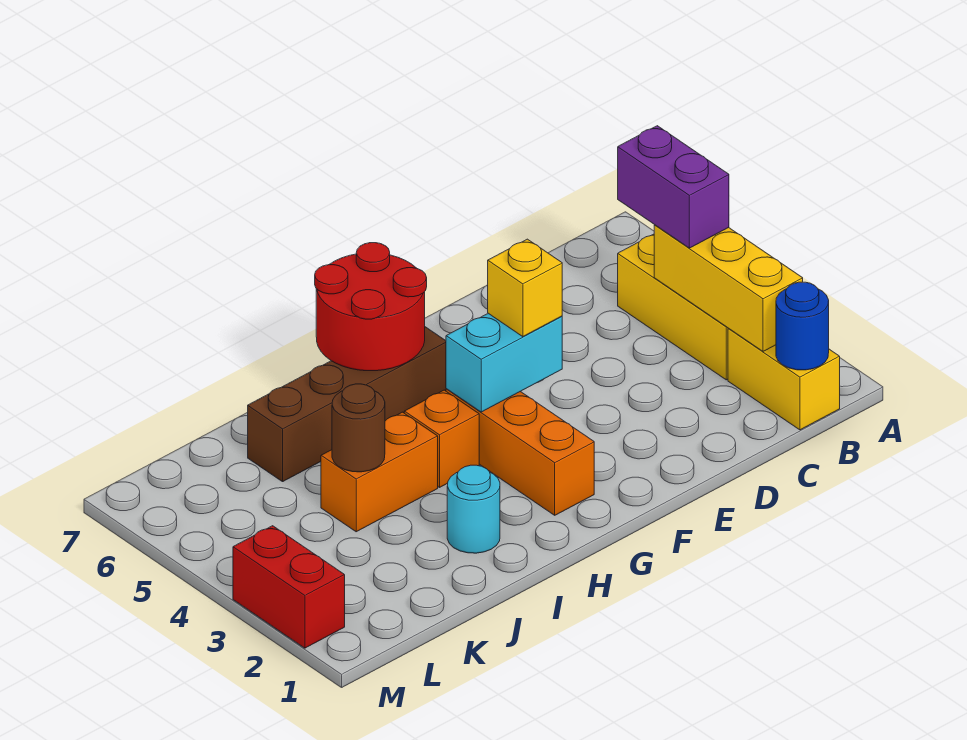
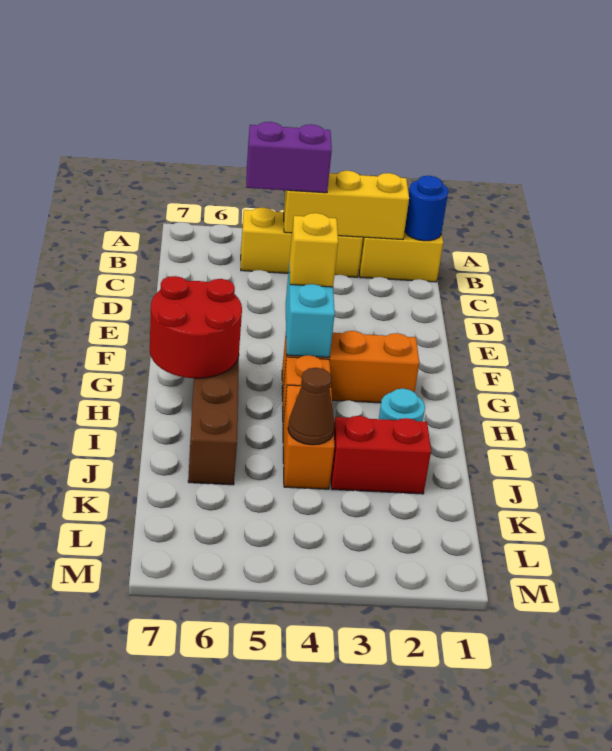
brown 1x1 round brick [332,384,385,472] -> brown 1x1 cone [288,368,335,445]
red 1x2 brick [233,526,345,648] -> red 1x2 brick moved to [331,416,431,494]

